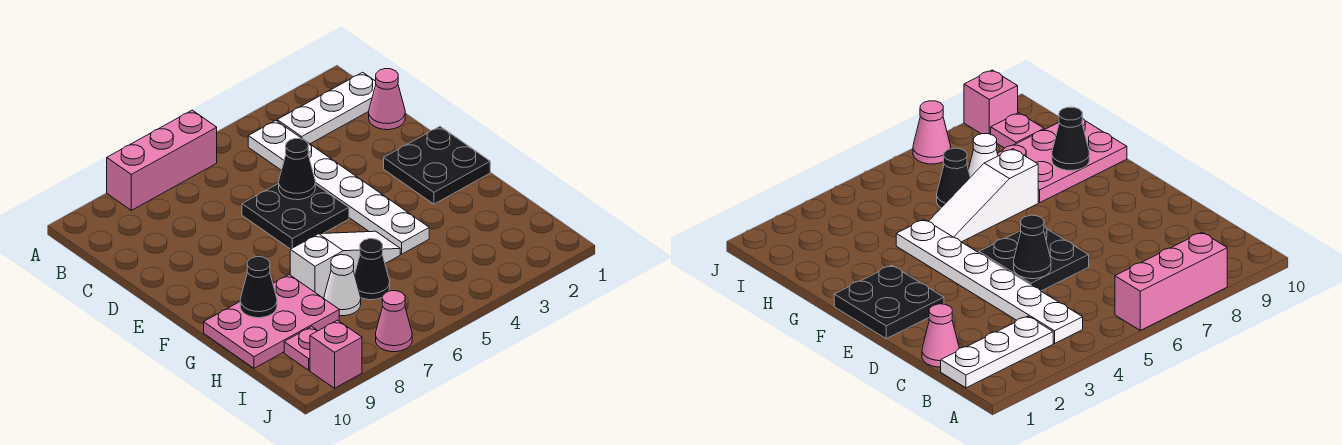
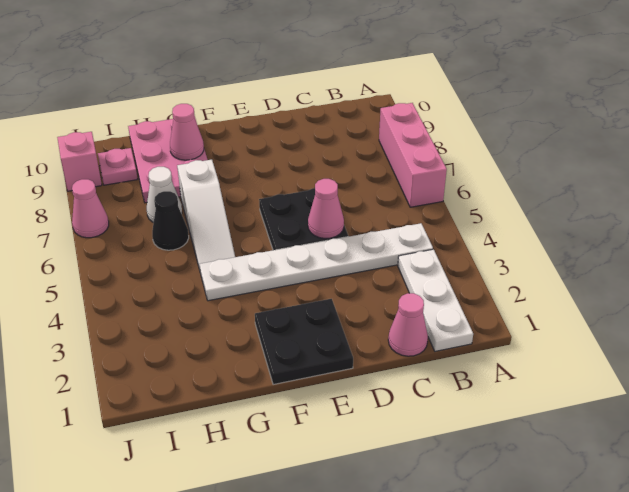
black 1x1 cone [279,139,315,200] -> pink 1x1 cone [308,179,344,239]
black 1x1 cone [240,257,277,318] -> pink 1x1 cone [170,104,204,160]

